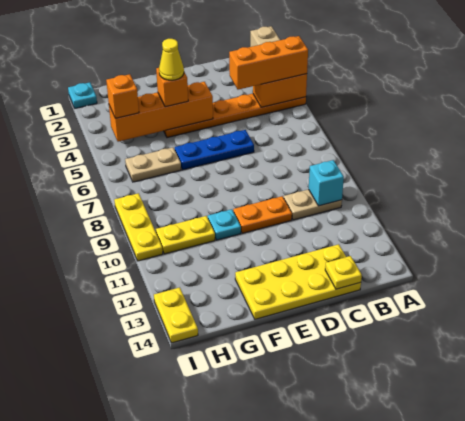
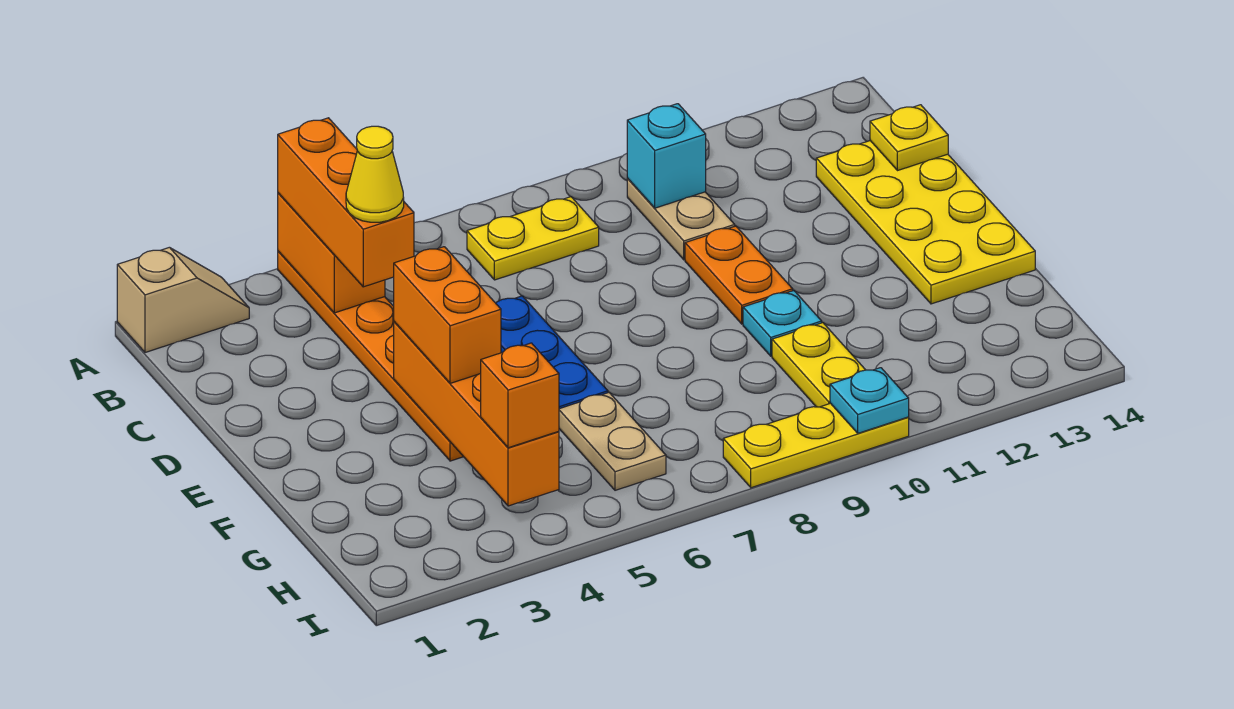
orange 1x1 brick [156,68,188,107] -> orange 1x2 brick [394,247,501,383]
yellow 1x1 cone [159,39,184,80] -> yellow 1x1 cone moved to [346,126,404,222]
cyan 1x1 plate [68,82,97,108] -> cyan 1x1 plate moved to [830,368,909,433]
yellow 1x2 plate [154,287,198,343] -> yellow 1x2 plate moved to [467,197,599,280]

